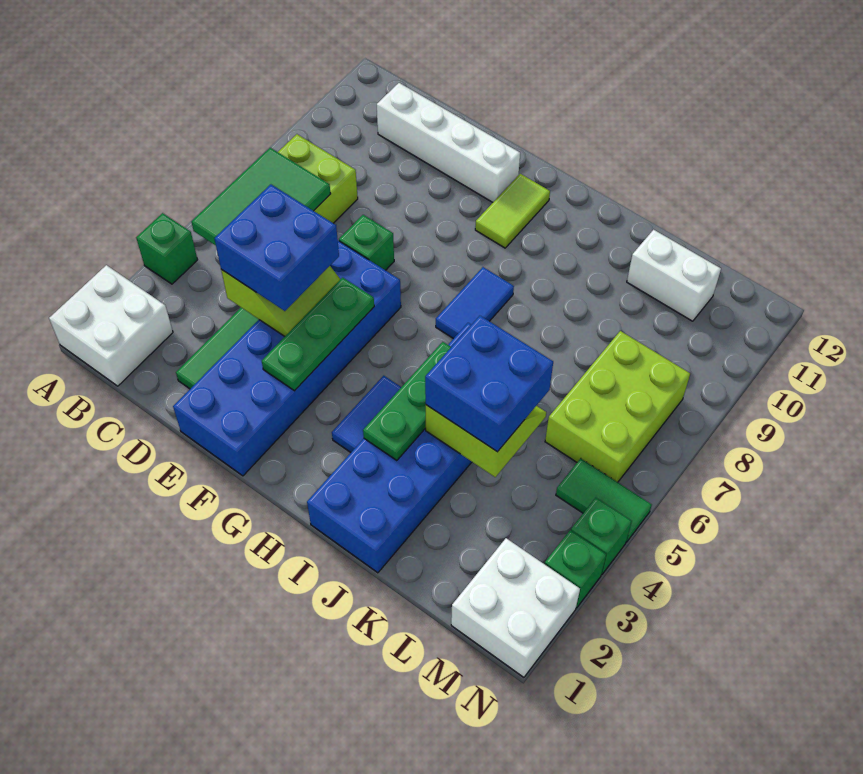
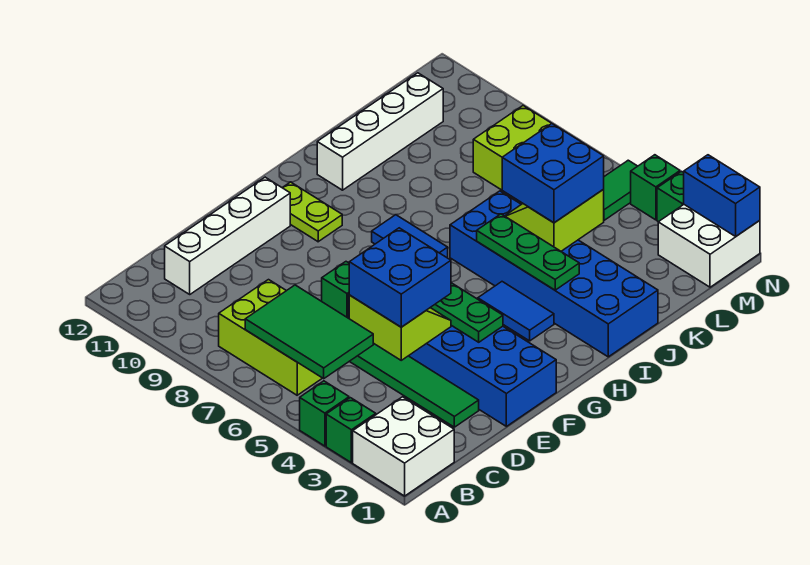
none -> green 1x1 brick [326,398,376,463]
lime 1x2 tile [475,174,550,248] -> lime 1x2 plate [283,182,342,242]
white 1x2 brick [627,229,721,321] -> white 1x4 brick [317,73,443,190]
none -> blue 1x2 brick [684,155,760,236]

